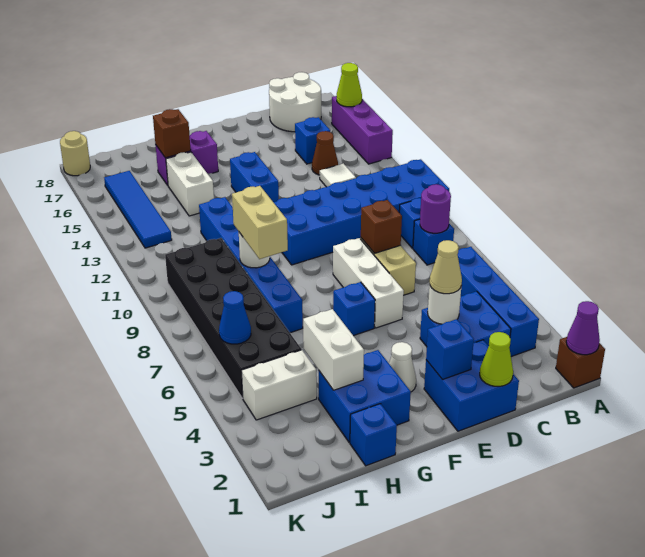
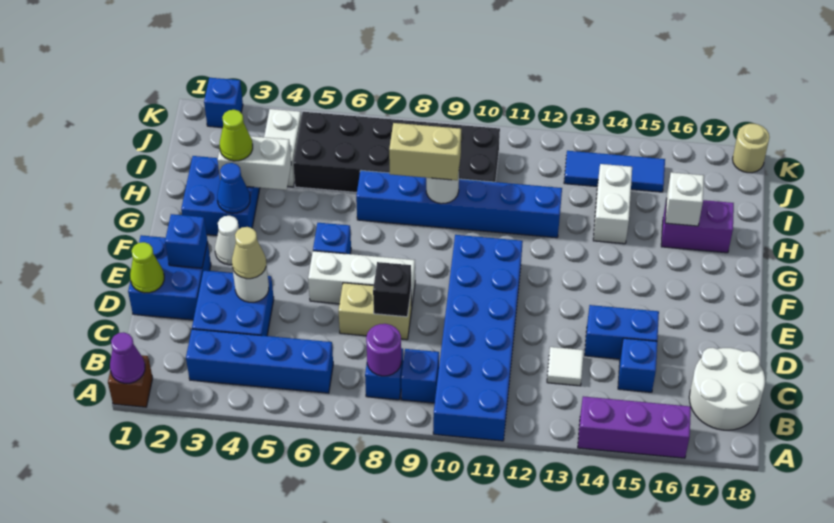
lime 1x1 cone [337,63,362,107] -> lime 1x1 cone moved to [220,110,253,161]
brown 1x1 cone [312,131,338,175] -> none
brown 1x1 brick [361,200,402,253] -> black 1x1 brick [373,262,411,317]
blue 1x2 brick [230,152,279,202] -> blue 1x2 brick moved to [585,305,659,359]
purple 1x2 brick [156,131,218,185] -> purple 1x2 brick turned to [661,198,734,253]
blue 1x1 brick [350,404,397,466] -> blue 1x1 brick moved to [204,78,243,128]
white 1x2 brick [166,152,214,216] -> white 1x2 brick turned to [593,164,632,244]
brown 1x1 brick [153,109,191,158] -> white 1x1 brick [665,172,704,226]
blue 1x1 cone [219,291,251,344] -> blue 1x1 cone moved to [217,163,250,213]
blue 1x4 tile [104,171,172,248] -> blue 1x3 tile [564,151,665,192]

